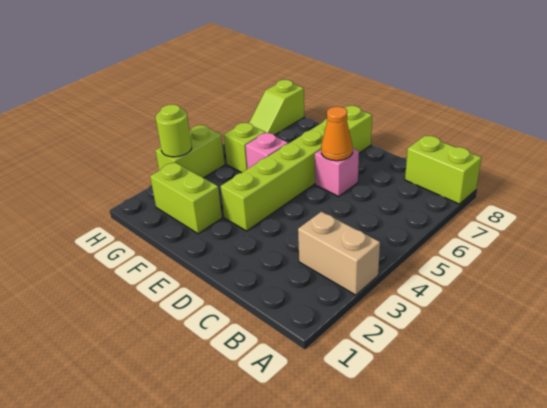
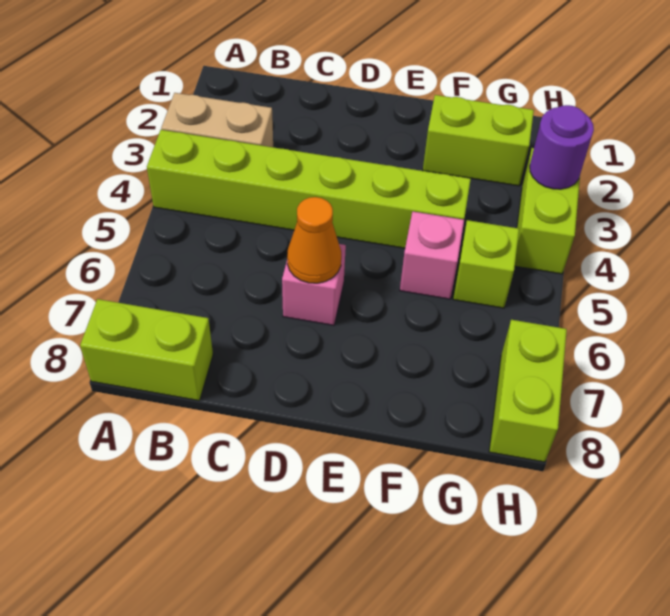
lime 1x6 brick [221,106,372,231] -> lime 1x6 brick turned to [147,130,471,248]
lime 1x1 round brick [156,104,192,157] -> purple 1x1 round brick [530,105,594,189]
lime 1x2 slope [249,80,305,135] -> lime 1x2 brick [489,320,567,462]

